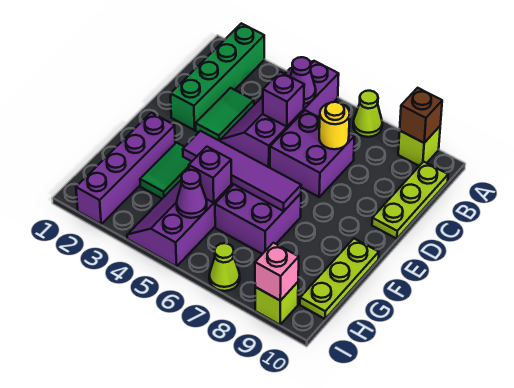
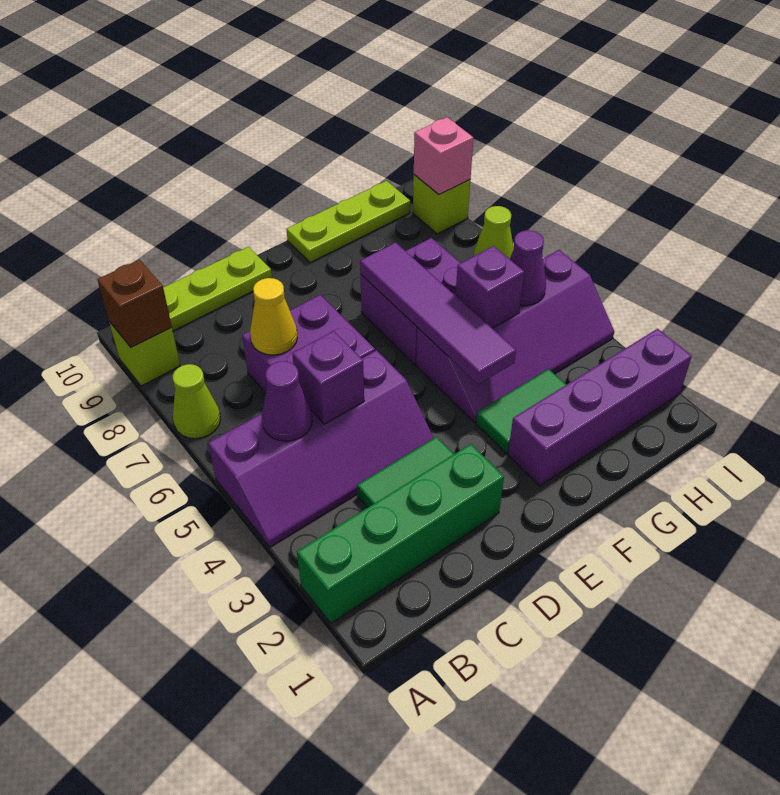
yellow 1x1 round brick [319,102,350,149] -> yellow 1x1 cone [250,278,297,355]

